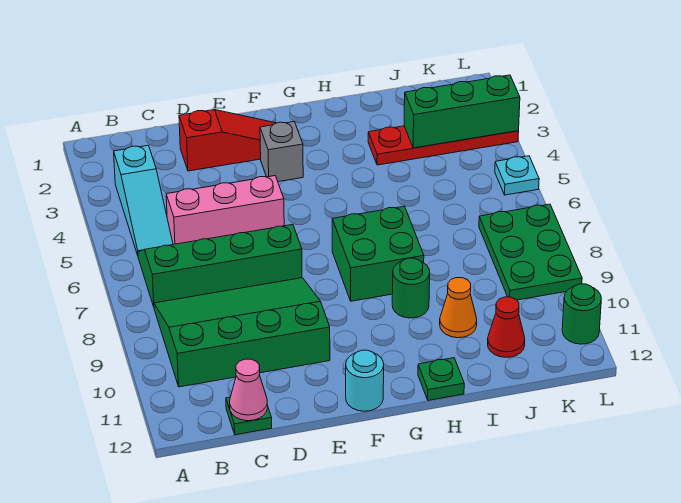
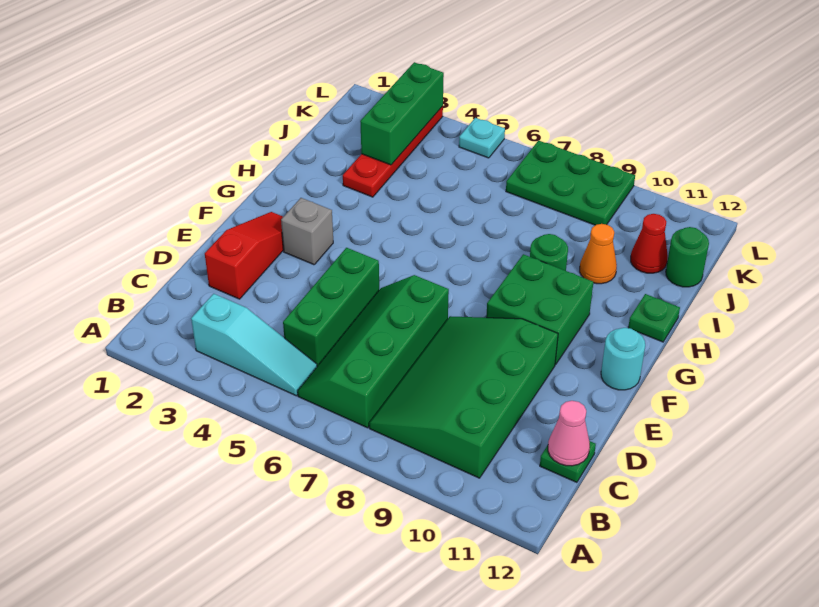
pink 1x3 brick [166,176,284,245] -> green 1x3 brick [283,248,379,366]
green 2x2 brick [332,206,424,301] -> green 2x2 brick moved to [486,254,593,365]
green 1x1 round brick [562,284,601,344] -> green 1x1 round brick moved to [666,227,709,287]

